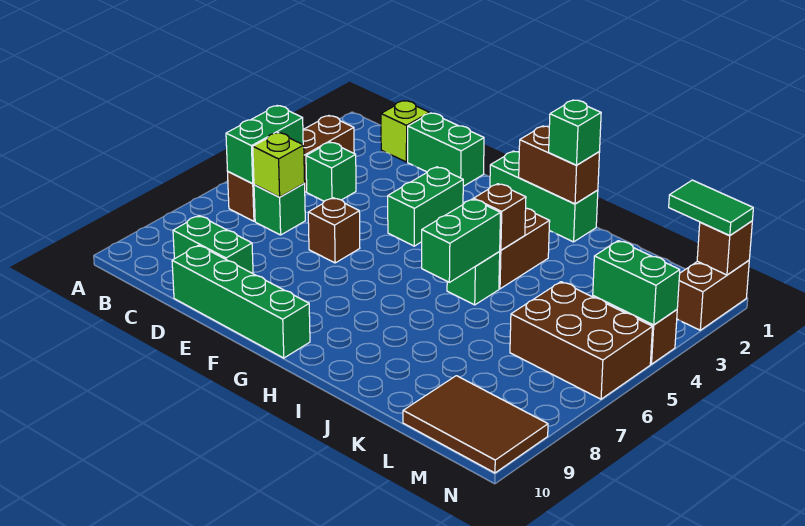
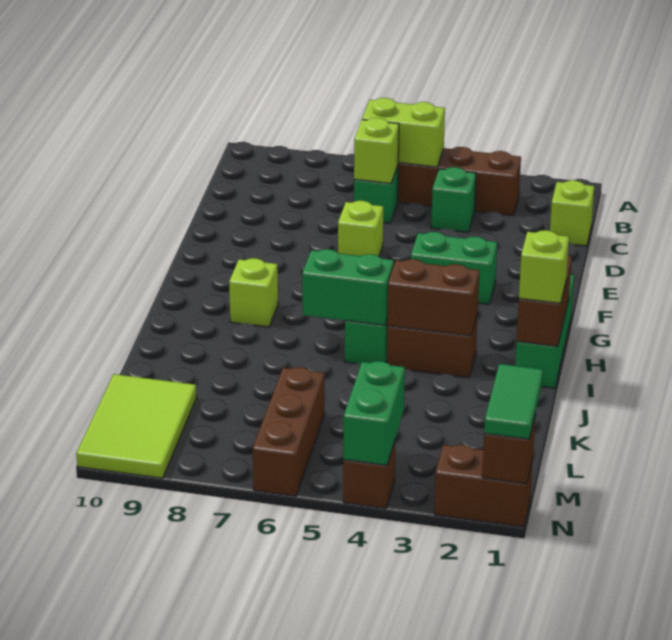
green 1x2 brick [226,106,303,184] -> lime 1x2 brick [362,98,445,167]
green 1x2 brick [173,216,253,274] -> none
green 1x2 brick [408,113,484,186] -> none
green 1x4 brick [172,245,310,358] -> none
brown 1x1 brick [308,198,360,263] -> lime 1x1 brick [338,201,383,256]
none -> lime 1x1 brick [229,258,278,327]
green 1x1 brick [549,100,601,165] -> lime 1x1 brick [519,230,569,303]
brown 1x1 brick [474,184,526,250] -> brown 1x2 brick [387,259,479,336]
brown 2x3 brick [510,282,652,399] -> brown 1x3 brick [253,367,325,496]
brown 2x3 tile [403,376,548,473] -> lime 2x3 tile [76,374,197,478]

